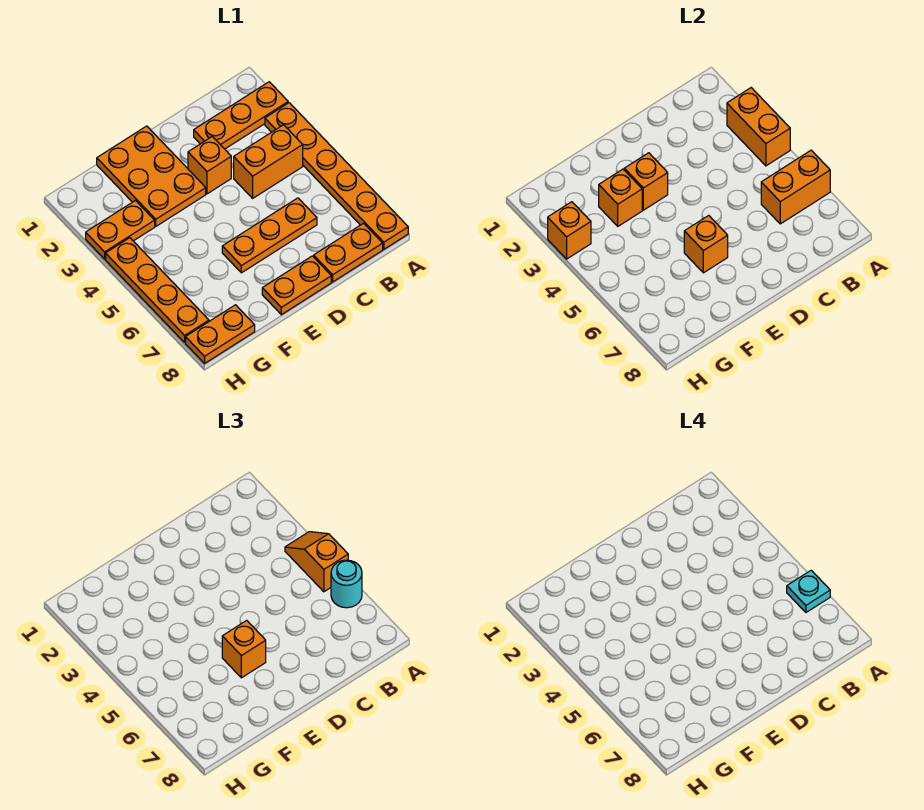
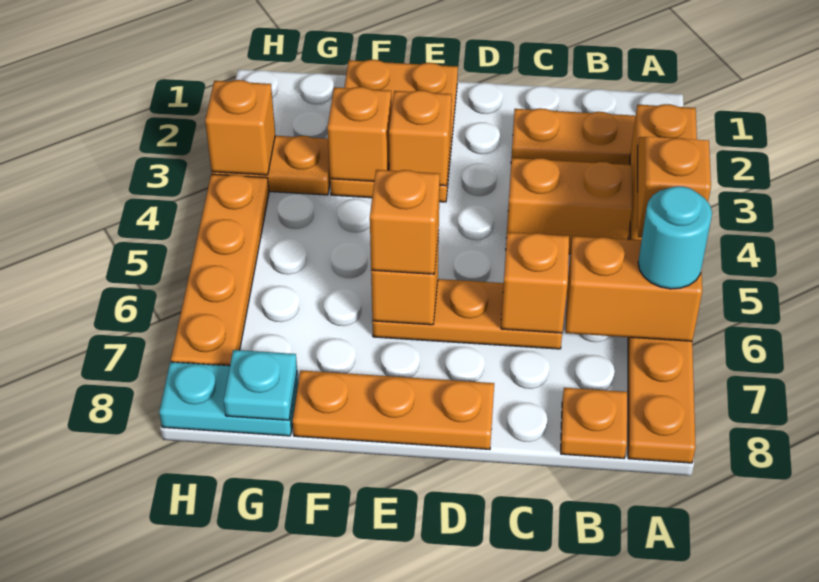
cyan 1x1 plate [787,570,830,612] -> cyan 1x1 plate moved to [224,350,297,420]
orange 1x2 plate [314,223,383,282] -> orange 1x1 plate [561,388,627,458]
orange 1x1 brick [188,136,231,194] -> orange 1x1 brick moved to [501,232,569,333]
orange 1x2 plate [262,256,331,315] -> orange 1x3 plate [293,370,494,449]
orange 1x2 plate [186,305,255,363] -> cyan 1x2 plate [159,362,298,436]

